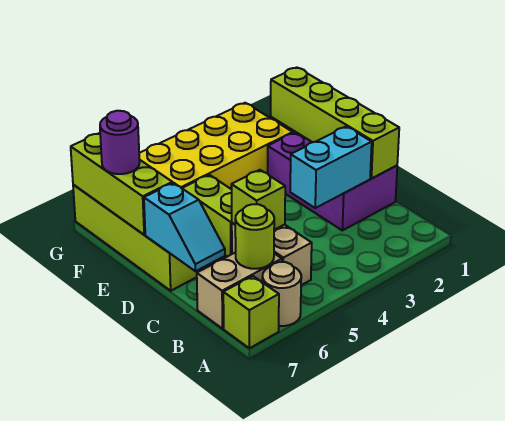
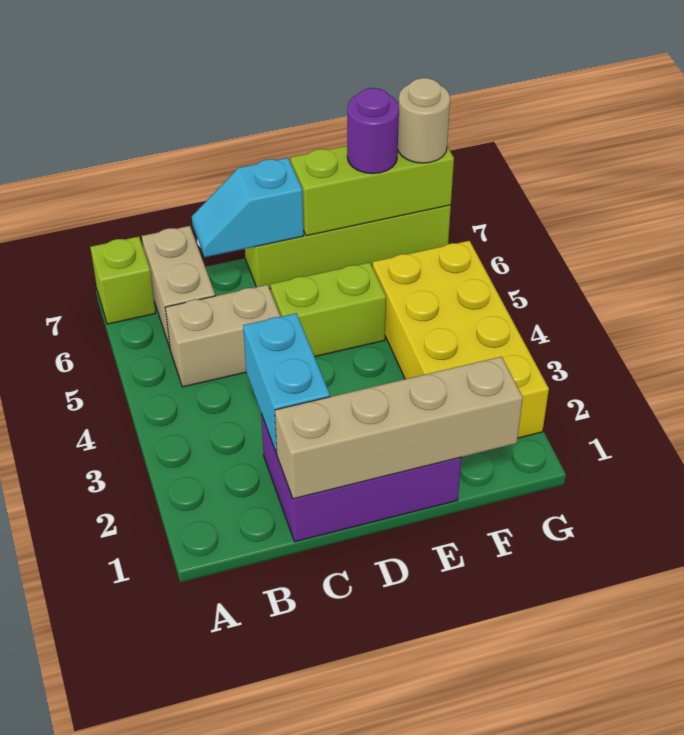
tan 1x1 round brick [262,262,301,326] -> tan 1x1 round brick moved to [398,78,450,163]
lime 1x1 round brick [235,204,274,269] -> none
lime 1x4 brick [271,67,399,179] -> tan 1x4 brick [275,357,523,499]
lime 1x1 brick [231,170,285,230] -> none

